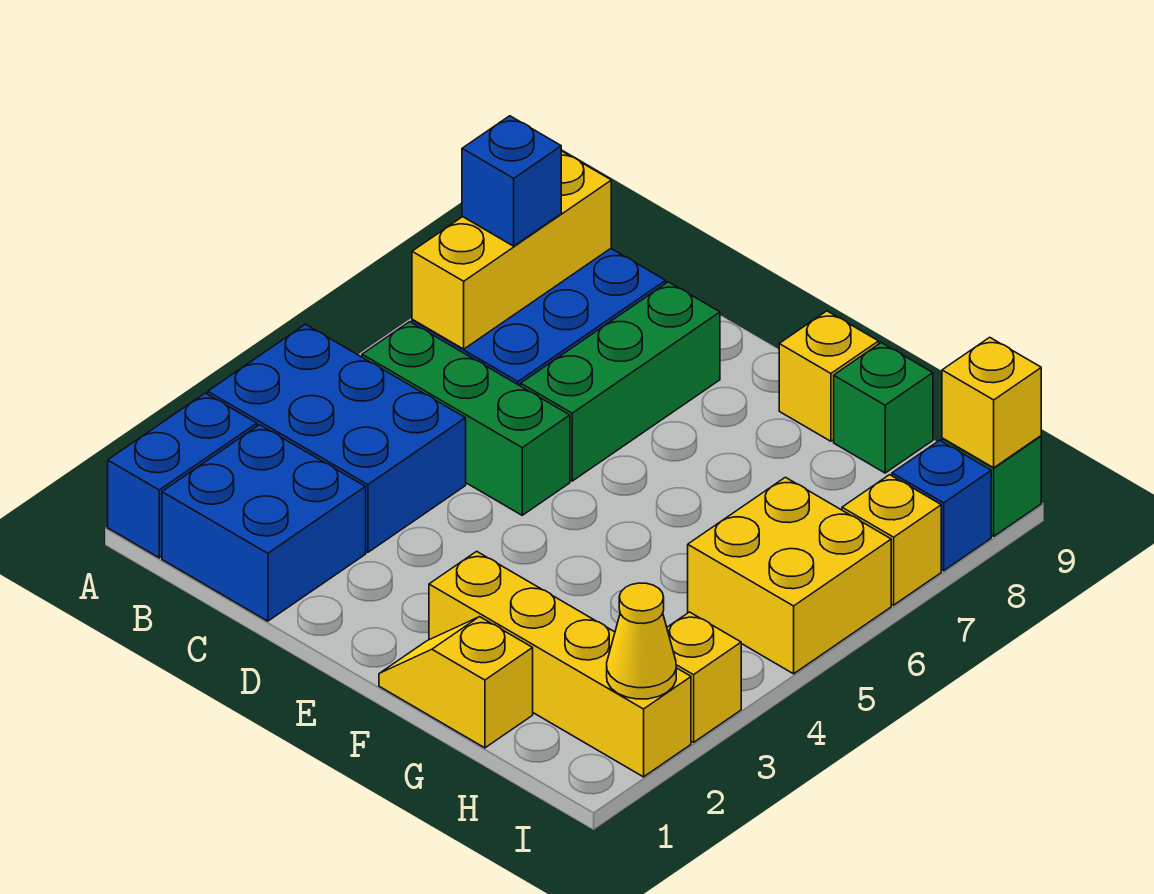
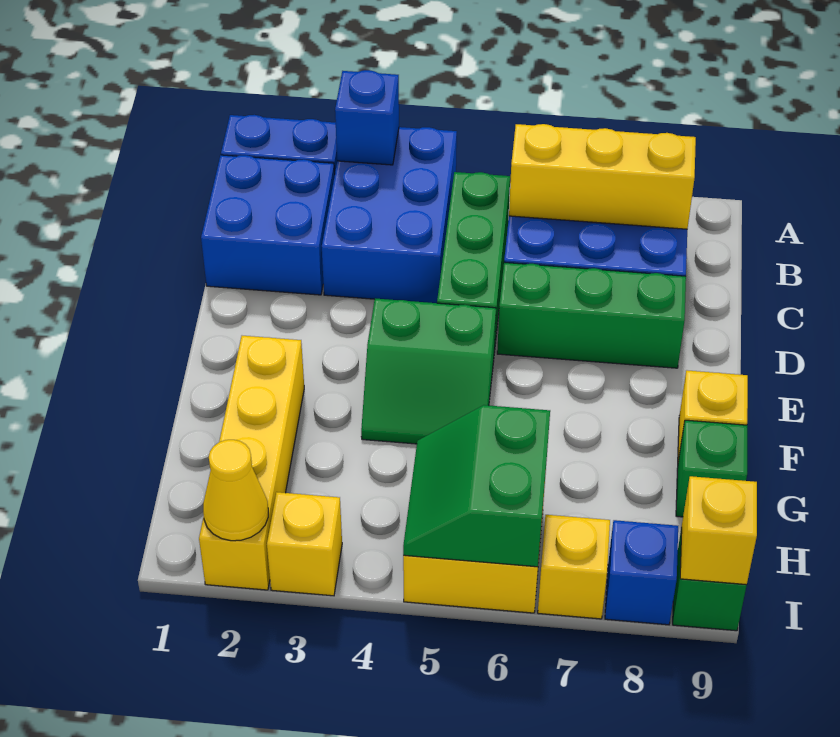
blue 1x1 brick [462,116,561,246] -> blue 1x1 brick moved to [335,70,399,165]
none -> green 2x2 slope [361,298,496,444]
yellow 1x2 slope [379,617,533,748] -> none
none -> green 2x2 slope [403,405,550,567]

